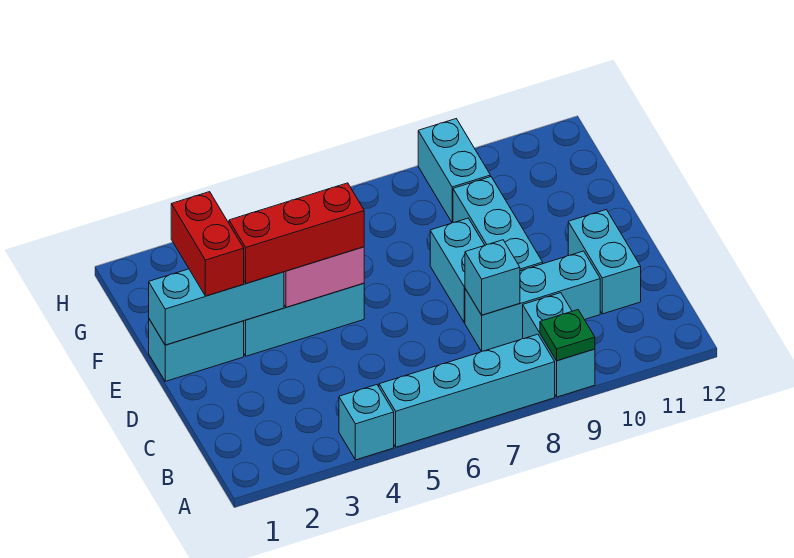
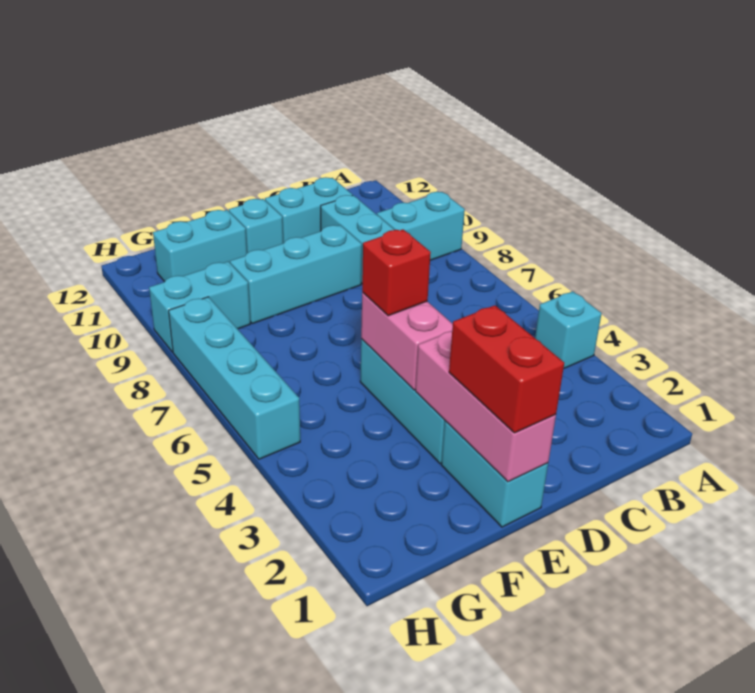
cyan 1x4 brick [379,334,555,447] -> cyan 1x4 brick moved to [169,297,300,459]
green 1x1 plate [540,310,595,361] -> none
cyan 1x1 brick [465,240,520,315] -> cyan 1x1 brick moved to [229,199,283,253]
cyan 1x2 brick [430,218,485,323] -> cyan 1x2 brick moved to [153,210,247,282]
cyan 1x3 brick [149,269,284,345] -> pink 1x3 brick [416,331,556,482]
red 1x2 brick [171,192,244,296] -> red 1x2 brick turned to [449,305,564,433]
red 1x3 brick [229,183,364,283] -> red 1x1 brick [362,229,431,316]

